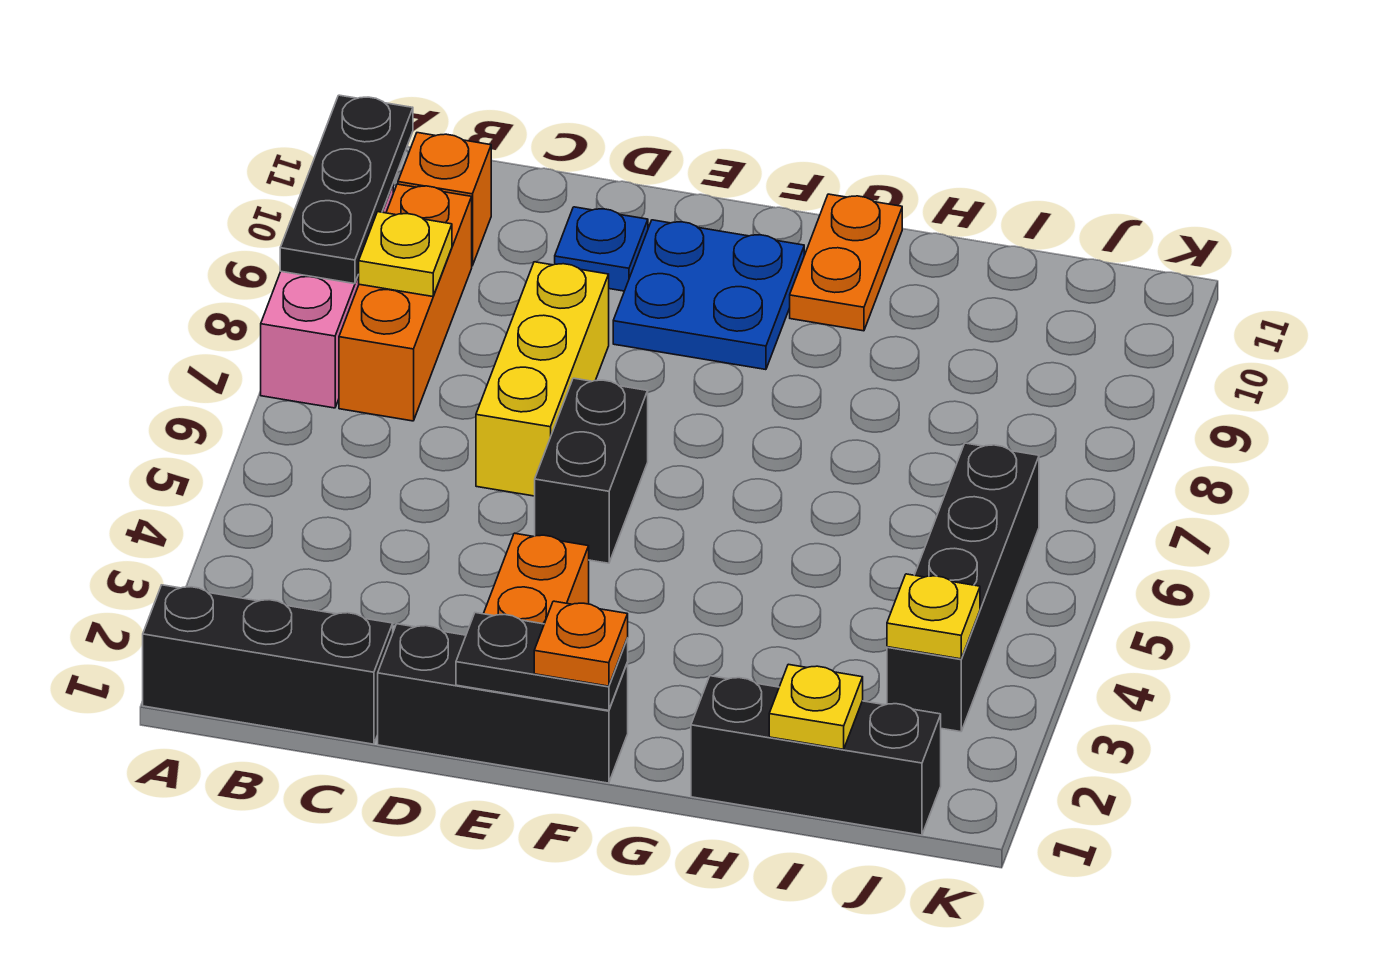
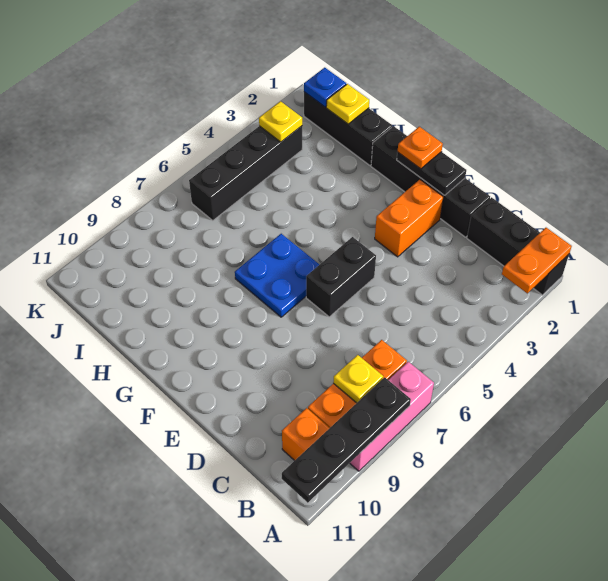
black 1x3 plate [280,95,413,284] -> black 1x4 plate [282,377,411,503]
black 1x3 brick [378,624,628,783] -> black 1x4 brick [371,126,490,237]
yellow 1x3 brick [476,262,609,496] -> none
blue 1x1 plate [555,207,648,291] -> blue 1x1 plate moved to [304,68,346,107]
blue 2x2 plate [613,220,804,370] -> blue 2x2 plate moved to [235,234,320,317]
orange 1x2 plate [790,194,902,331] -> orange 1x2 plate moved to [502,228,572,293]

